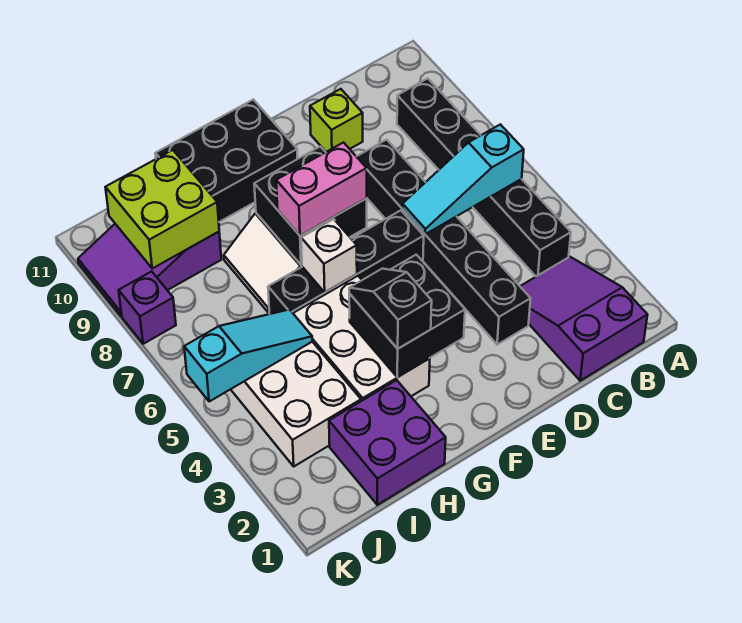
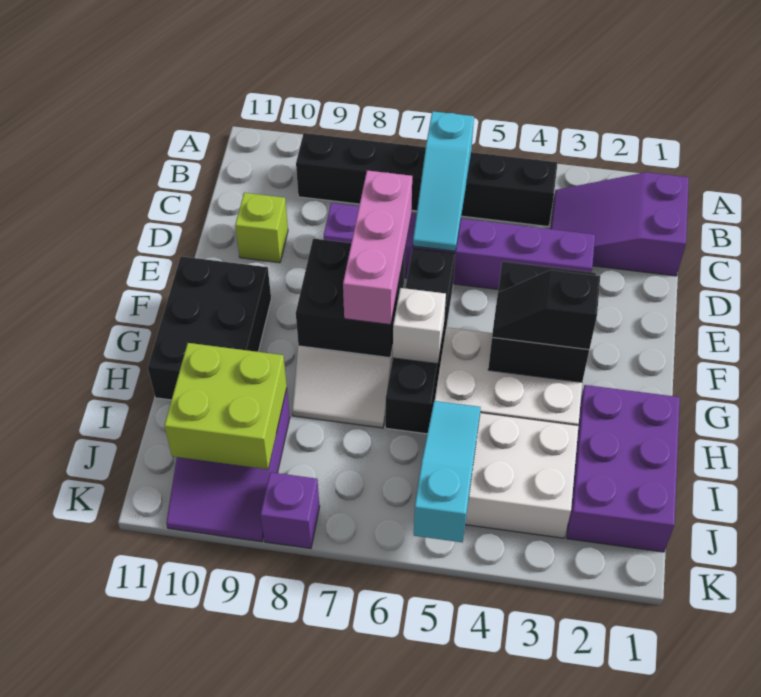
black 1x6 brick [356,140,531,345] -> purple 1x6 brick [324,203,595,289]
pink 1x2 brick [276,143,367,236] -> pink 1x3 brick [343,171,412,325]
purple 2x2 brick [329,380,446,505] -> purple 2x3 brick [567,385,680,552]

